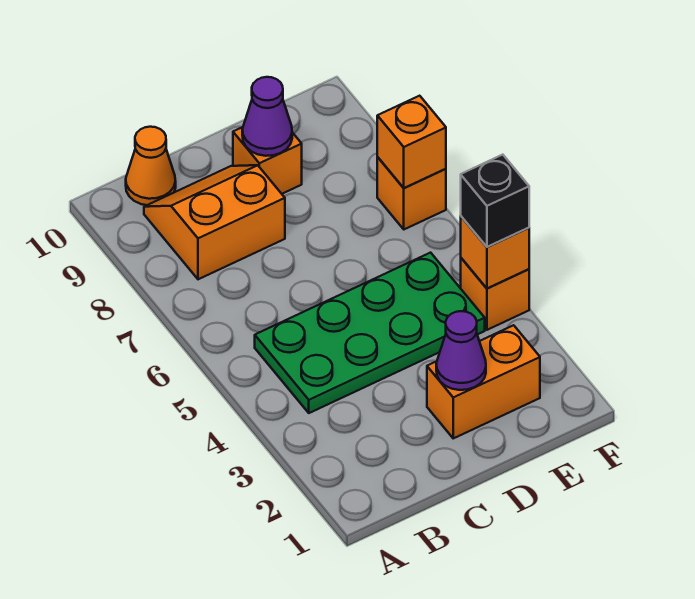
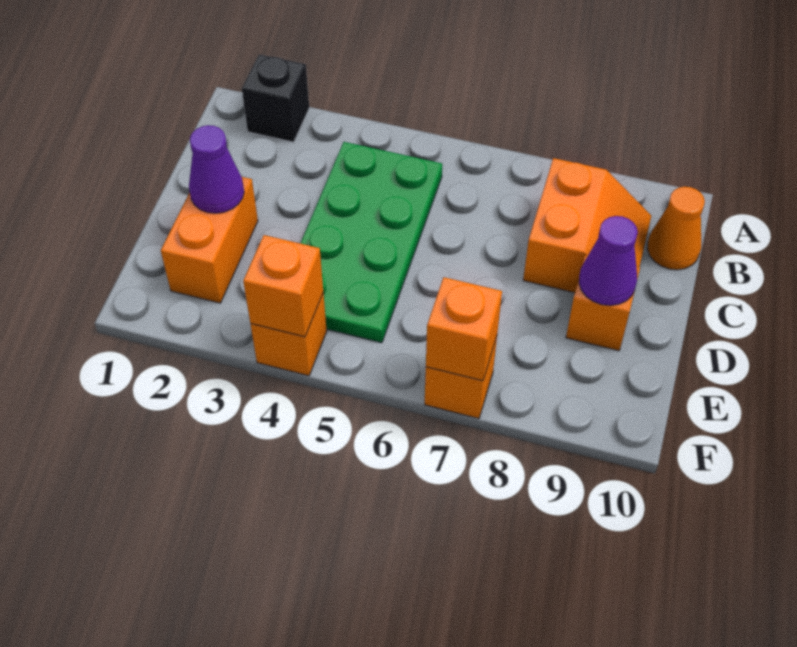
black 1x1 brick [461,155,529,247] -> black 1x1 brick moved to [242,54,309,142]

